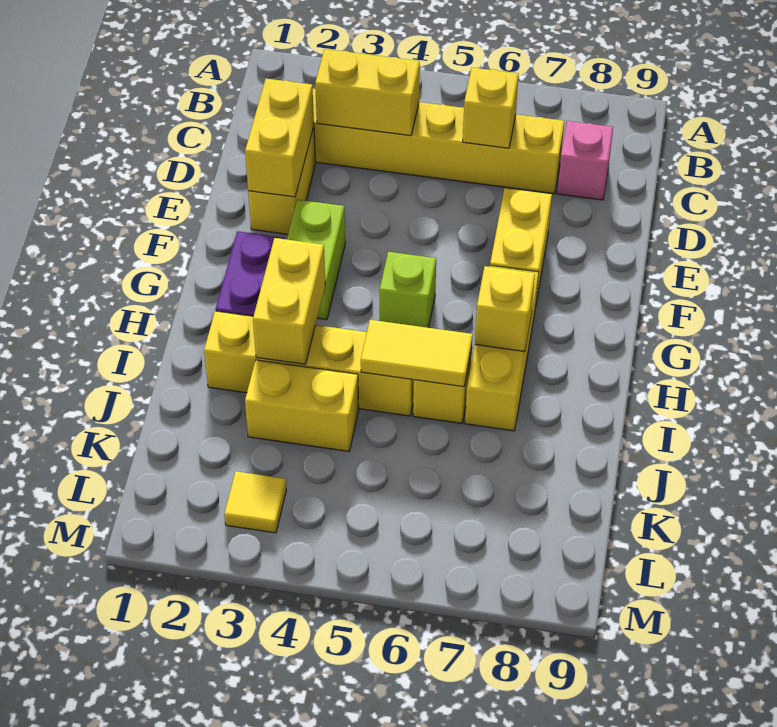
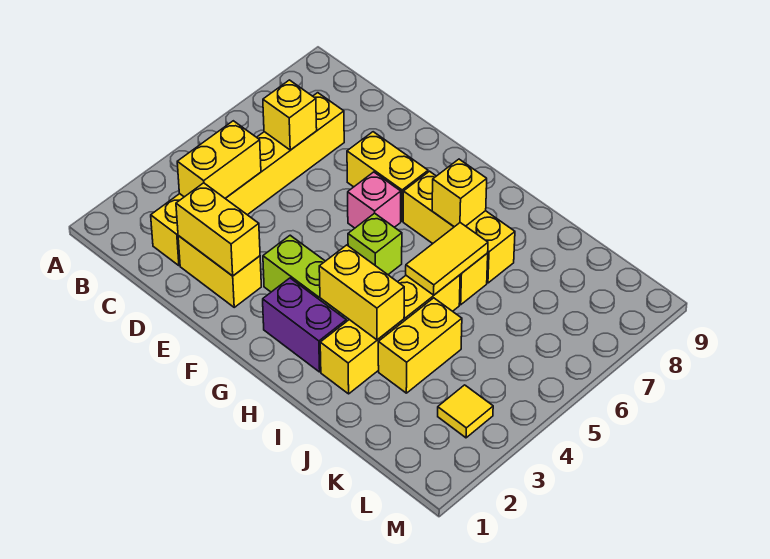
pink 1x1 brick [557,121,613,200] -> pink 1x1 brick moved to [348,172,401,228]

